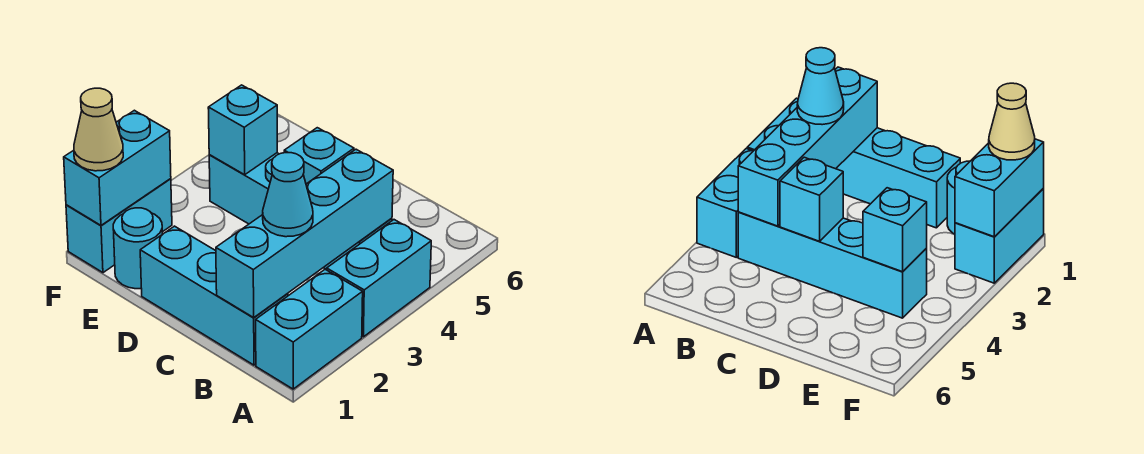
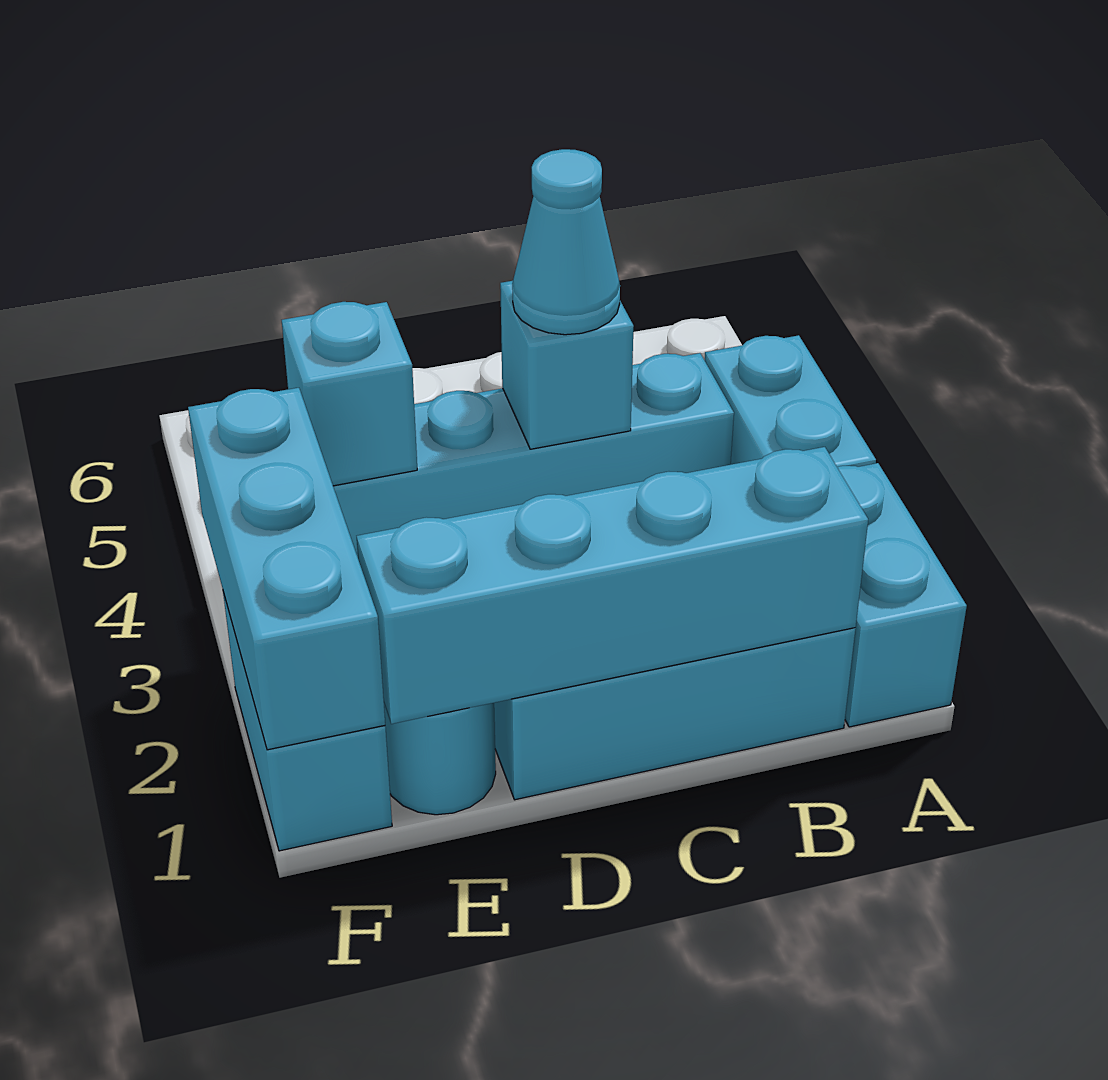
cyan 1x4 brick [216,149,393,318] -> cyan 1x4 brick turned to [357,447,868,724]
cyan 1x1 cone [263,153,313,237] -> cyan 1x1 cone moved to [512,149,620,335]
cyan 1x2 brick [64,110,171,225] -> cyan 1x3 brick [188,388,385,750]
tan 1x1 cone [74,88,123,171] -> none

